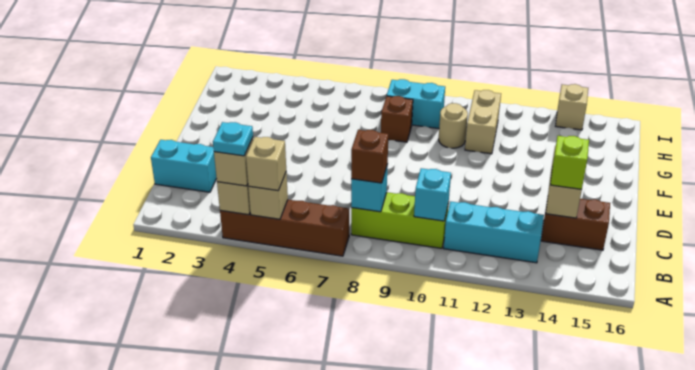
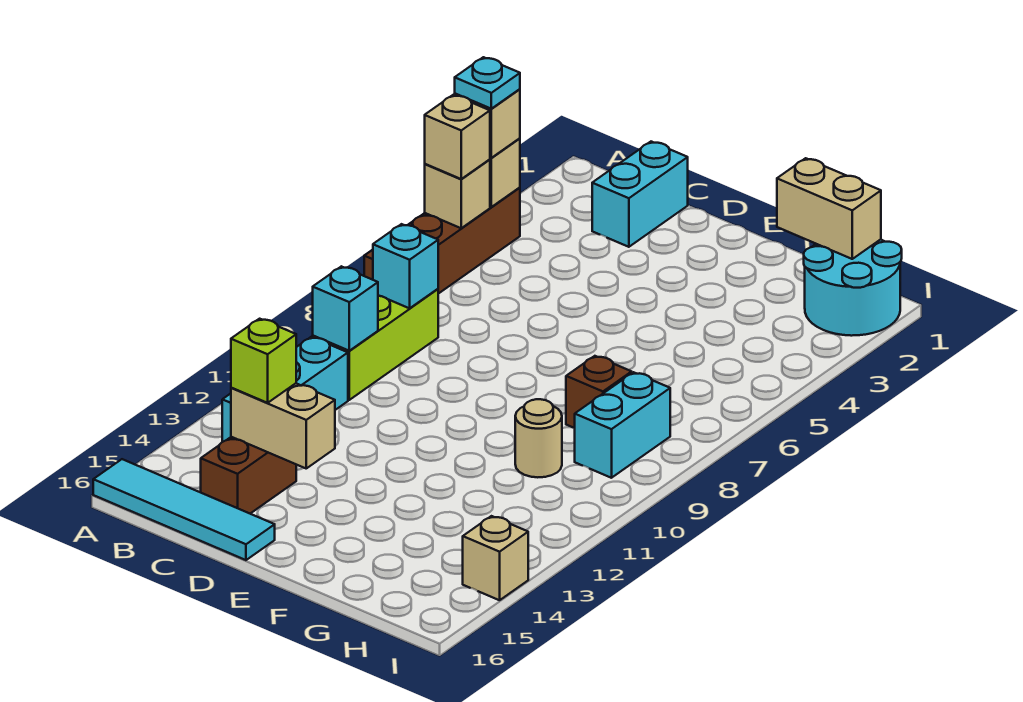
none -> cyan 1x4 tile [93,459,275,560]
brown 1x1 brick [351,130,388,183] -> none
tan 1x2 brick [465,90,501,154] -> tan 1x2 brick moved to [777,158,881,259]
none -> cyan 2x2 round brick [804,239,902,336]

